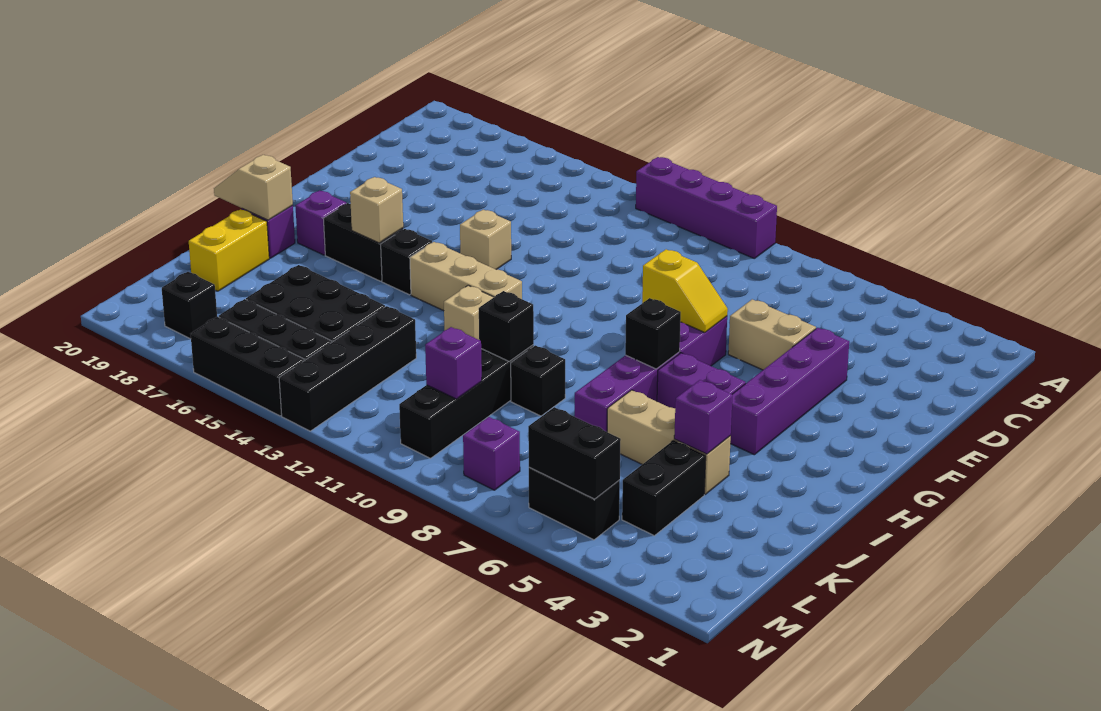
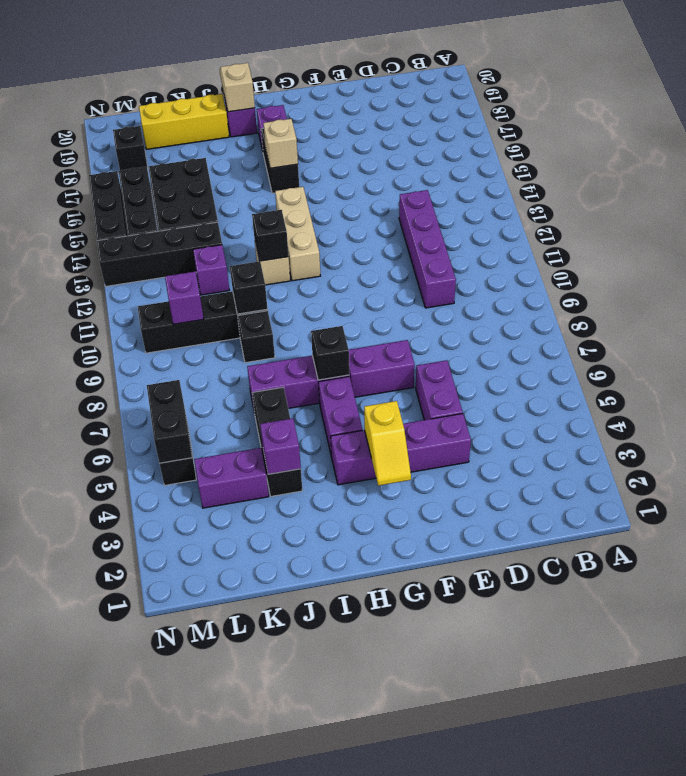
purple 1x4 brick [636,157,777,258] -> purple 1x4 brick moved to [399,190,456,308]
tan 1x2 brick [728,299,816,370] -> purple 1x2 brick [416,360,463,420]
yellow 1x2 slope [642,249,728,332] -> yellow 1x2 slope moved to [364,401,411,486]
tan 1x1 brick [460,210,511,269] -> none
black 1x1 brick [381,229,432,295] -> black 1x1 brick moved to [252,210,289,261]
tan 1x3 brick [607,390,731,494] -> black 1x3 brick [252,387,302,496]
yellow 1x2 brick [189,209,269,291] -> yellow 1x3 brick [139,94,229,149]
black 1x2 brick [622,441,706,536] -> purple 1x2 brick [194,448,269,508]
purple 1x1 brick [463,417,520,490] -> purple 1x1 brick moved to [193,245,229,295]

